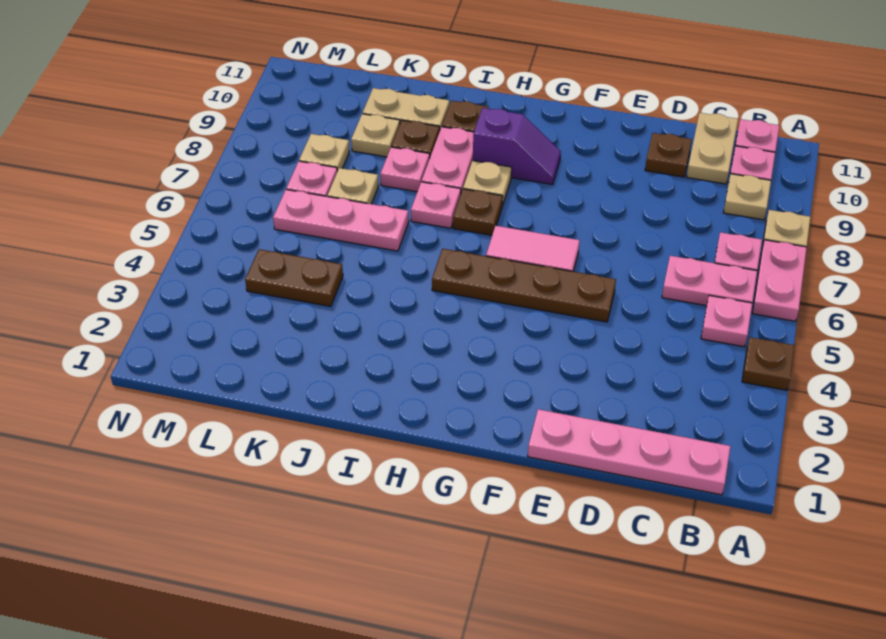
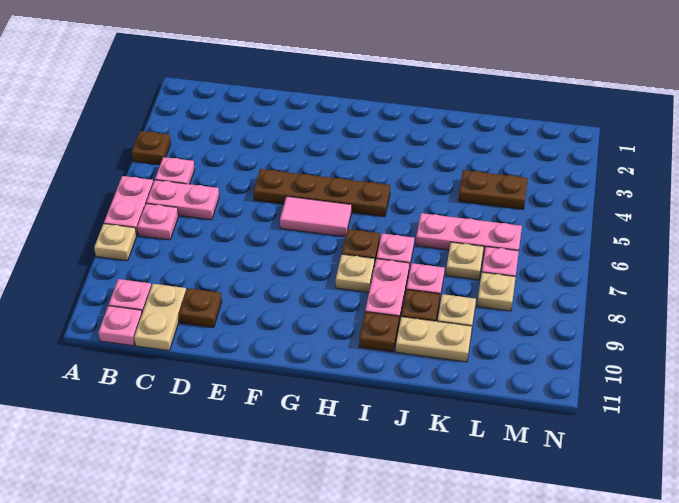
pink 1x4 plate [528,409,731,495] -> none
tan 1x1 plate [723,174,771,220] -> none
purple 1x2 slope [473,108,561,185] -> none

